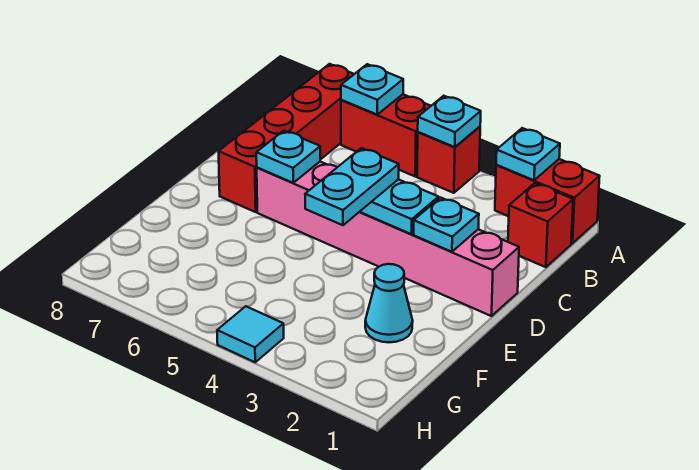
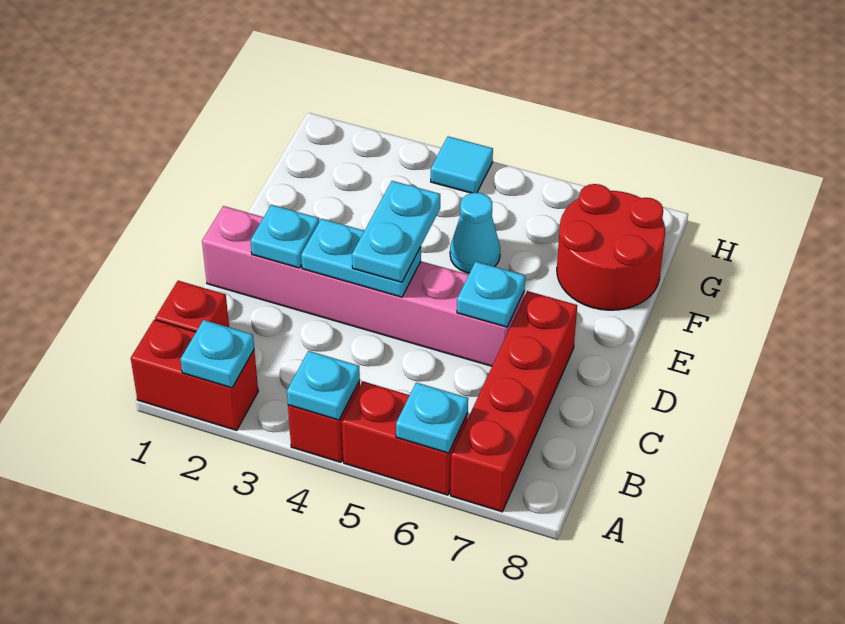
cyan 1x1 cone [365,264,413,342] -> cyan 1x1 cone moved to [450,193,500,273]
none -> red 2x2 round brick [557,184,665,310]

